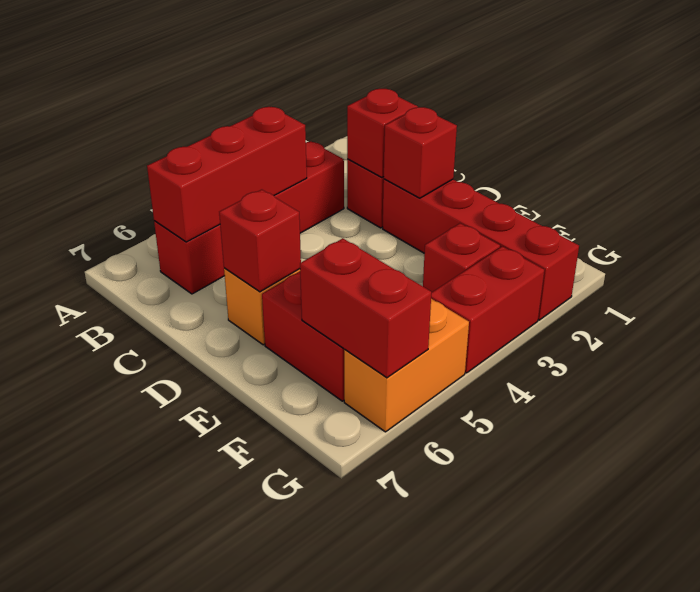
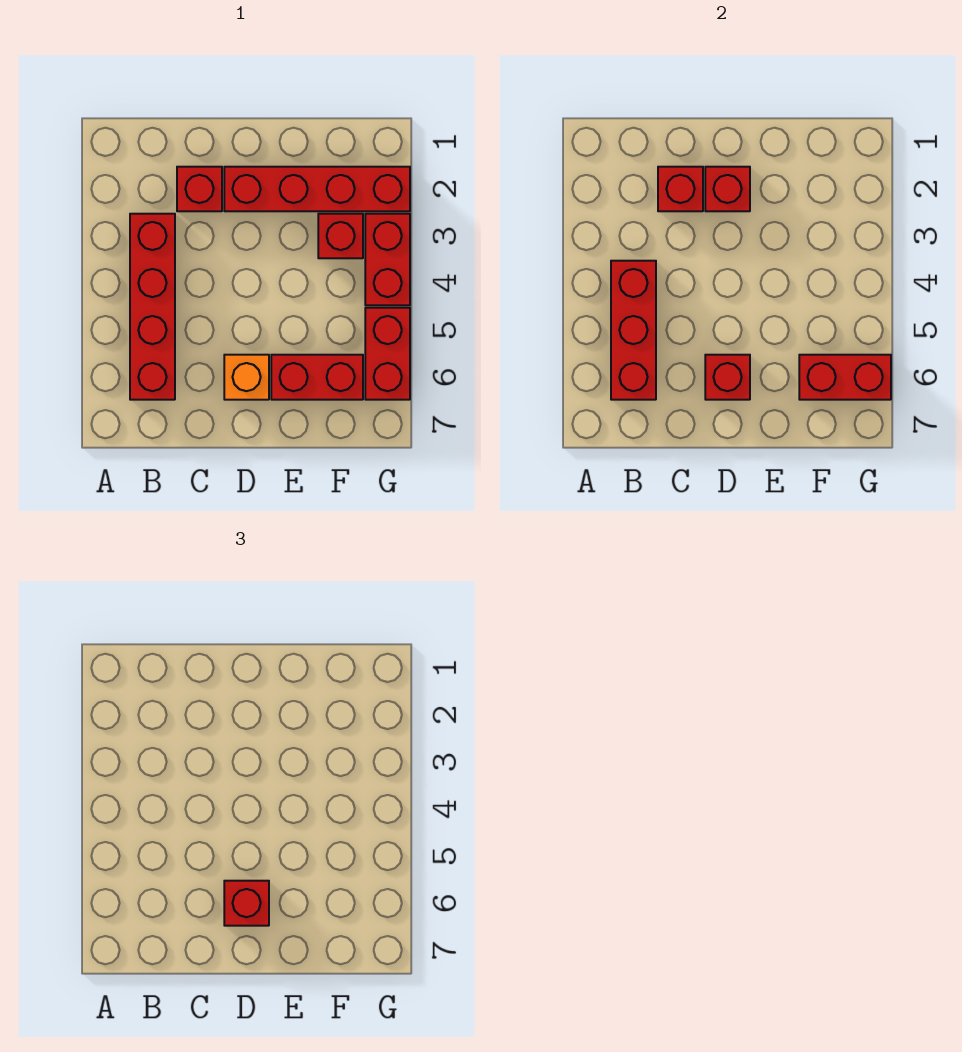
none -> red 1x1 brick [224,881,269,926]
orange 1x2 brick [344,299,469,432] -> red 1x2 brick [365,308,410,400]

